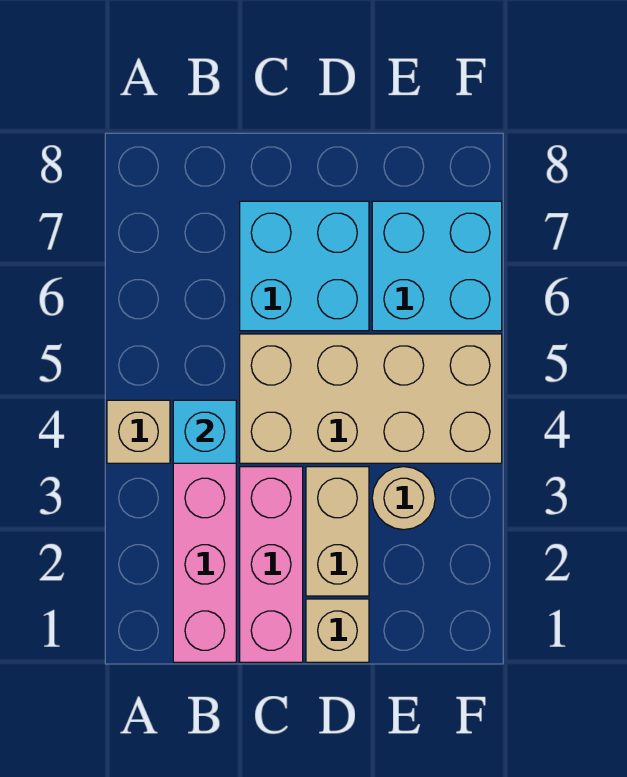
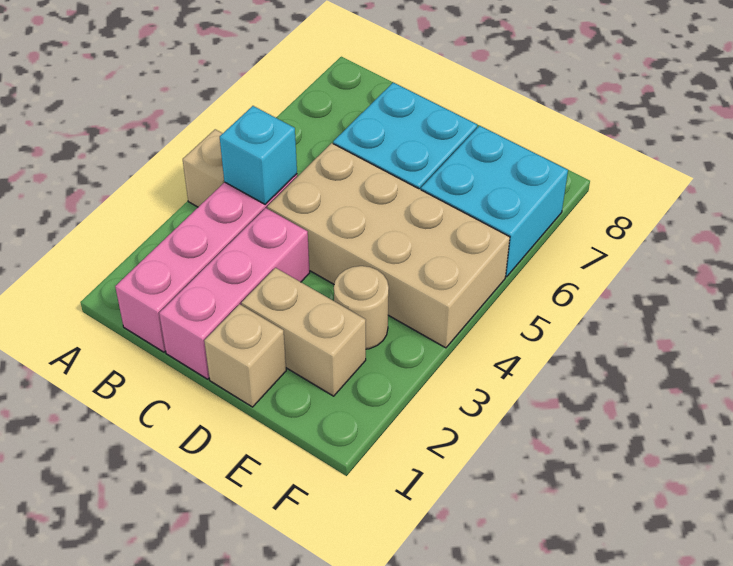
tan 1x2 brick [306,467,369,596] -> tan 1x2 brick turned to [241,268,366,396]

